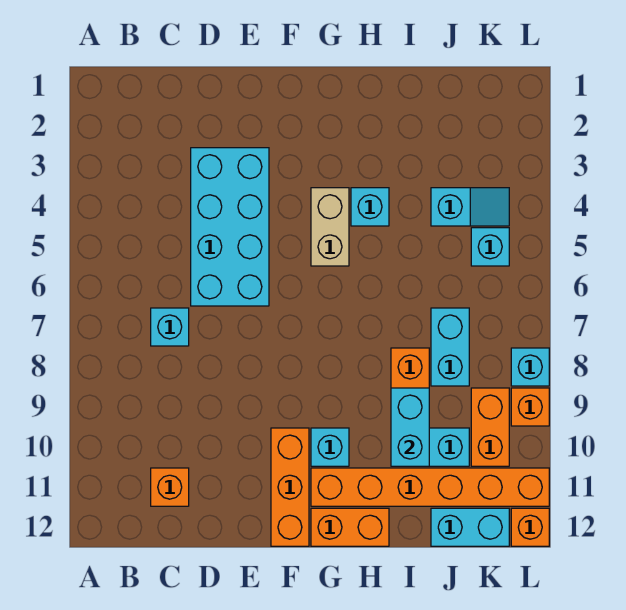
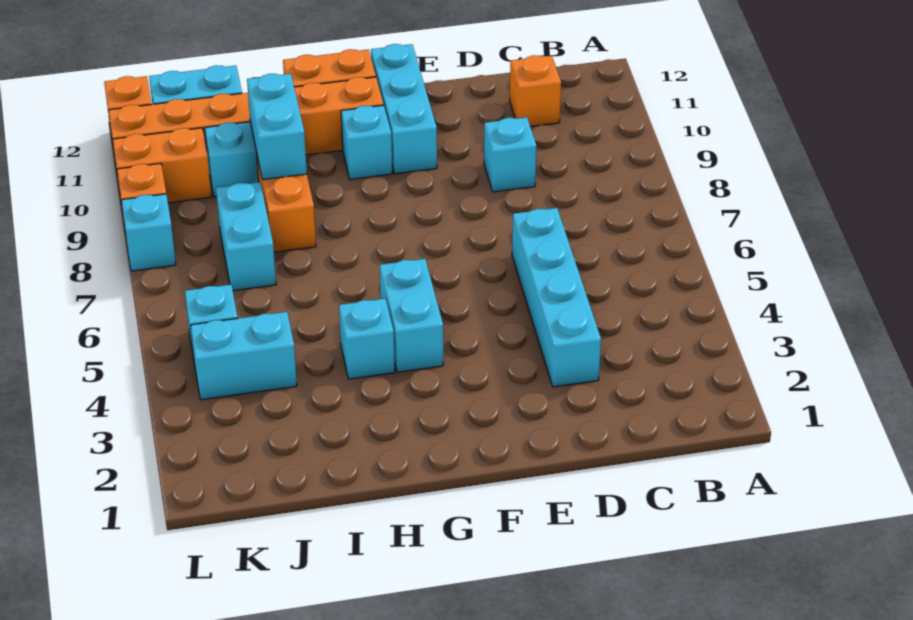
cyan 1x1 brick [151,308,189,346] -> cyan 1x1 brick moved to [484,117,536,192]
cyan 2x4 brick [191,148,269,306] -> cyan 1x4 brick [512,208,601,387]
orange 1x3 brick [271,428,309,546] -> cyan 1x3 brick [371,44,437,174]
tan 1x2 brick [311,188,349,266] -> cyan 1x2 brick [380,259,443,372]
cyan 1x2 slope [431,188,509,226] -> cyan 1x2 brick [190,312,297,400]
orange 1x2 brick [471,388,509,466] -> orange 1x2 brick turned to [113,128,211,203]

